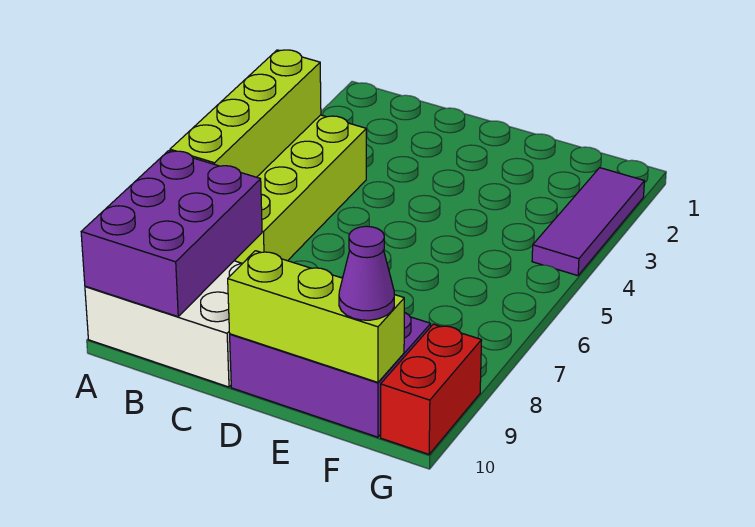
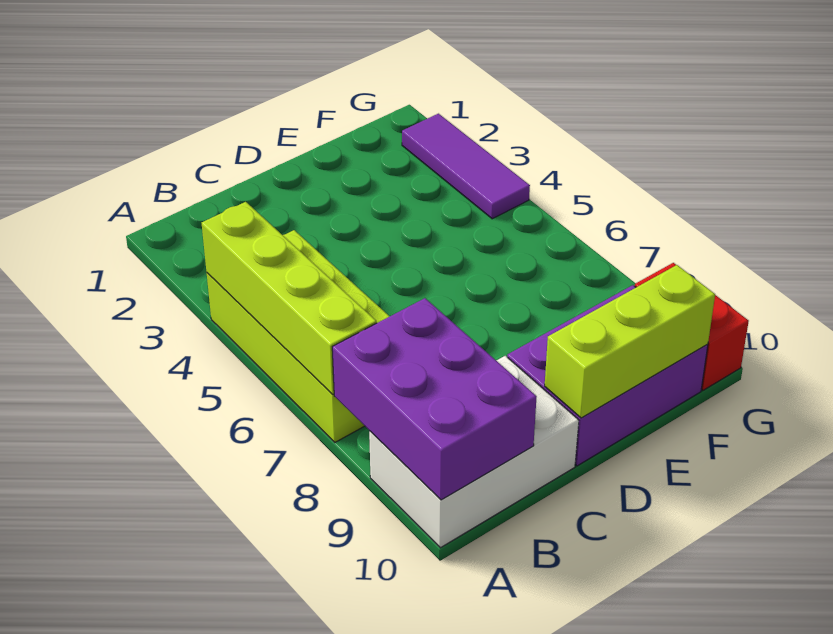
purple 1x1 cone [339,226,394,320] -> none

